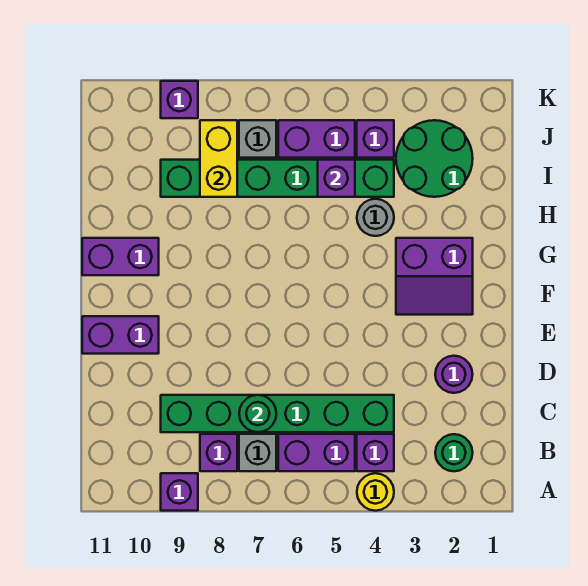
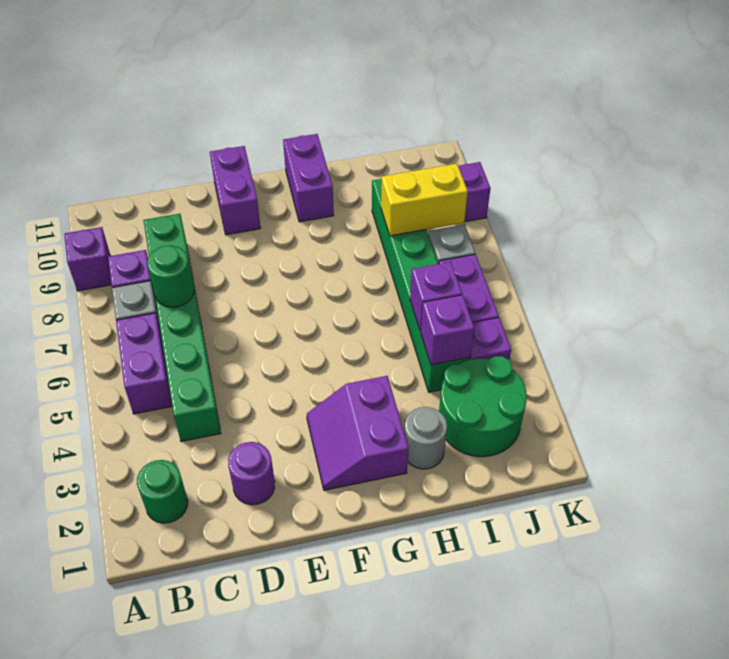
yellow 1x1 round brick [357,473,394,511] -> none
purple 1x1 brick [357,434,394,471] -> purple 1x1 brick moved to [421,295,474,365]
grey 1x1 round brick [357,199,394,236] -> grey 1x1 round brick moved to [404,407,447,469]

